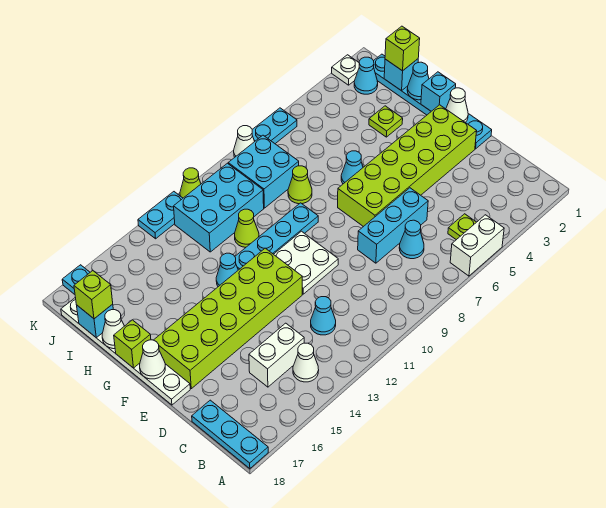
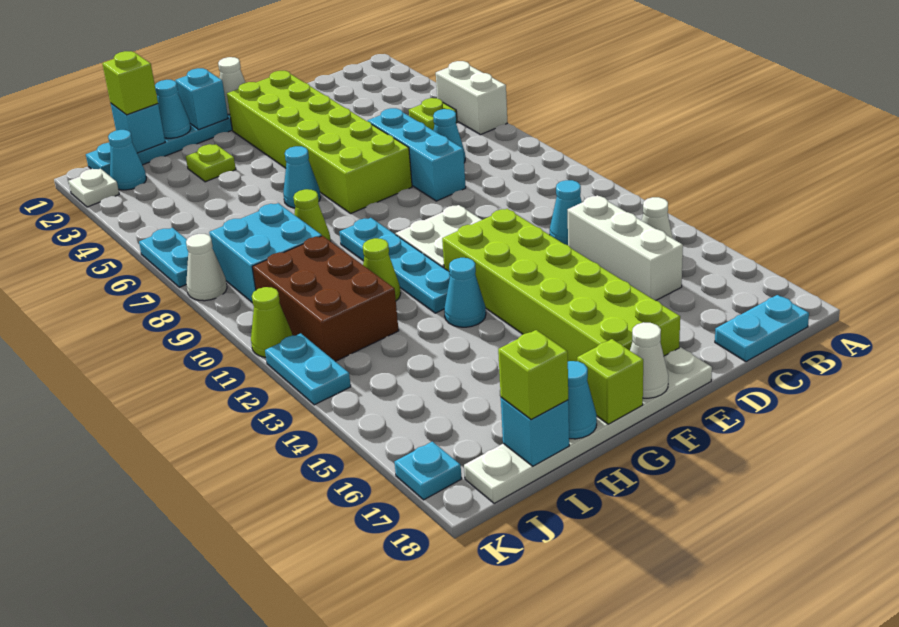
cyan 1x3 plate [192,400,268,469] -> cyan 1x2 plate [715,295,809,362]
white 1x2 brick [249,323,304,387] -> white 1x3 brick [568,195,683,300]
white 1x1 cone [102,310,124,349] -> cyan 1x1 cone [568,361,597,439]
cyan 2x3 brick [174,163,264,252] -> brown 2x3 brick [252,236,399,361]

